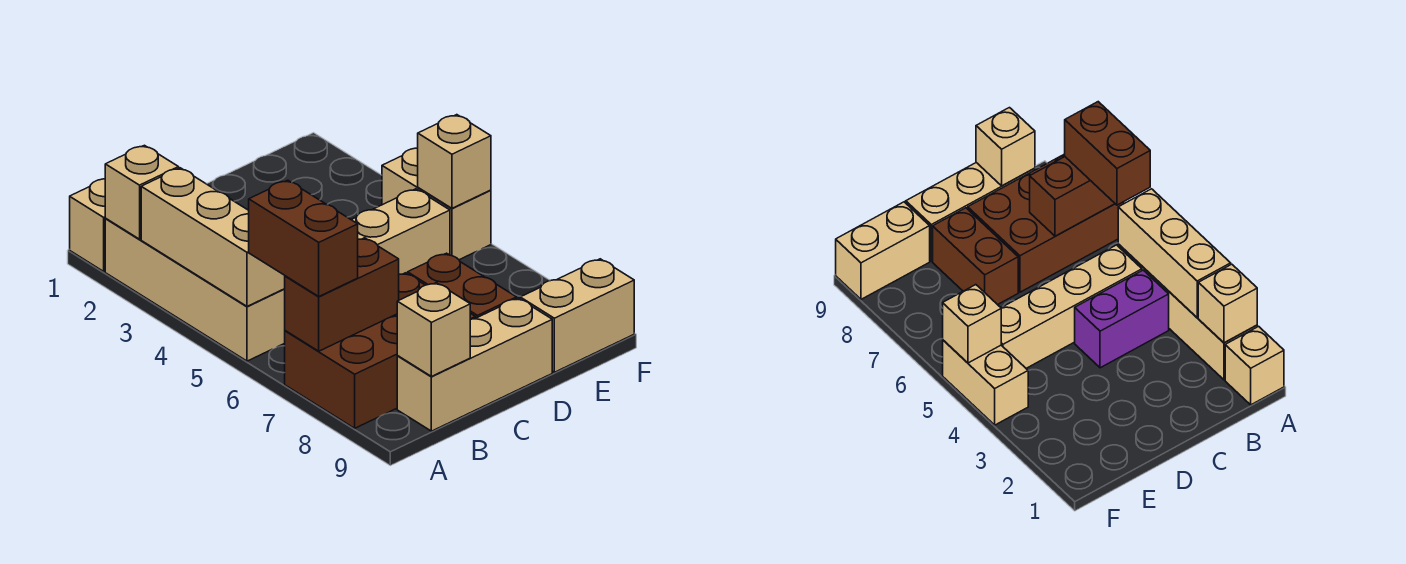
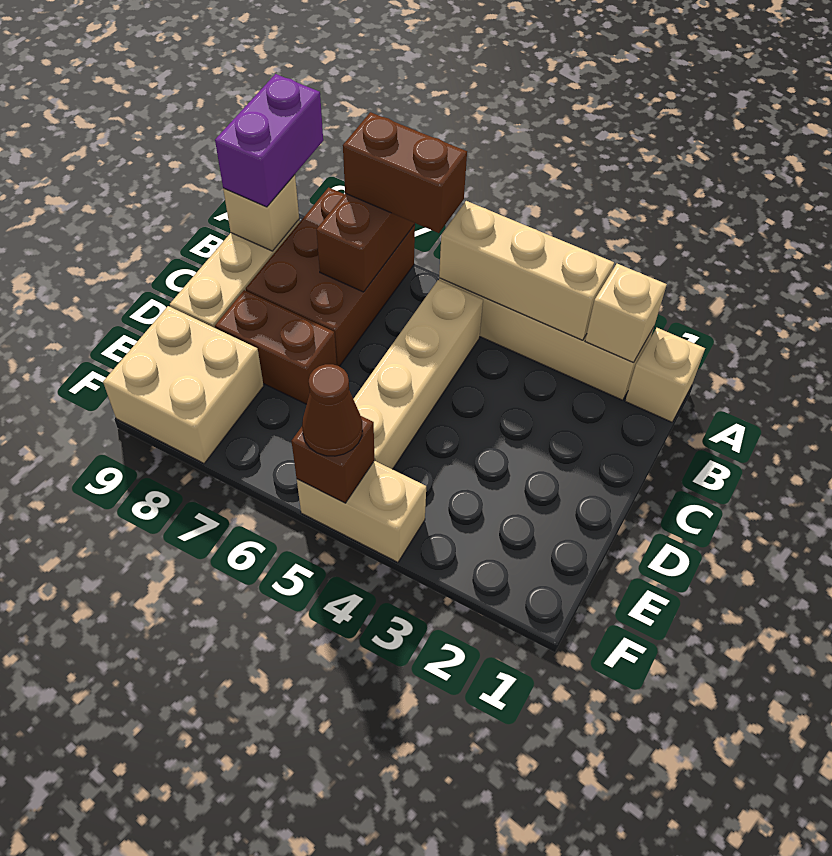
purple 1x2 brick [1075,270,1169,368] -> purple 1x2 brick moved to [215,74,323,207]
tan 1x2 brick [520,259,634,372] -> tan 2x2 brick [103,306,264,463]
tan 1x1 brick [418,115,491,208] -> brown 1x1 brick [292,416,374,503]
none -> brown 1x1 cone [302,364,362,456]

